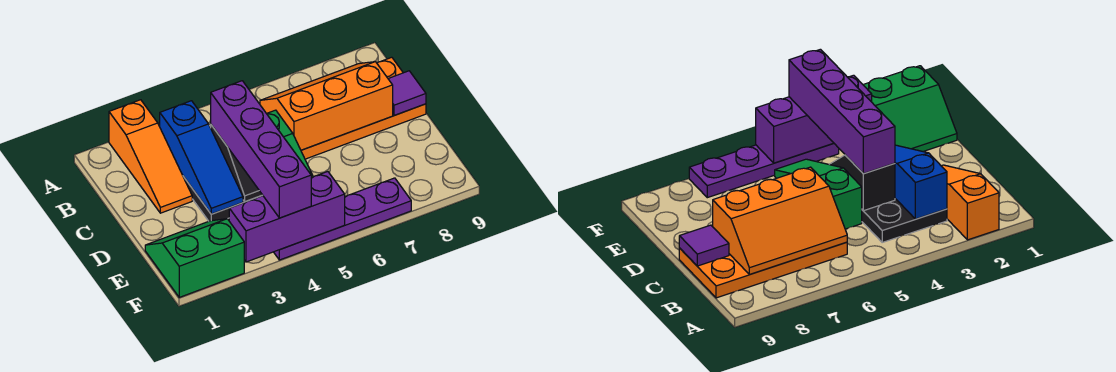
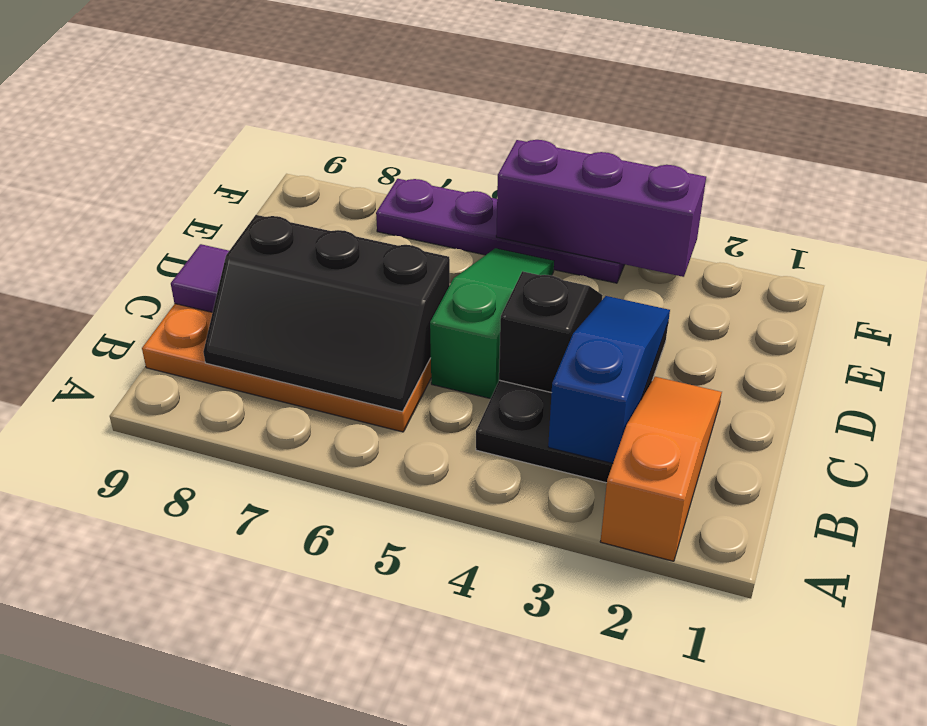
orange 2x3 slope [260,62,393,150] -> black 2x3 slope [203,215,450,412]
purple 1x4 brick [211,81,311,218] -> none
green 2x2 slope [145,219,244,297] -> none

